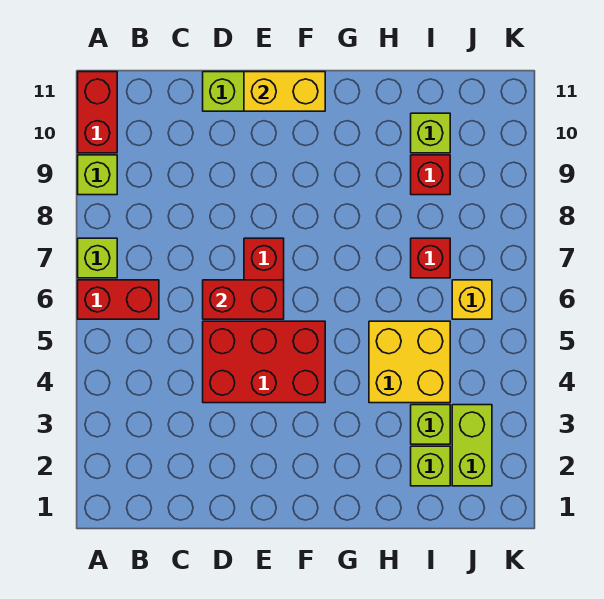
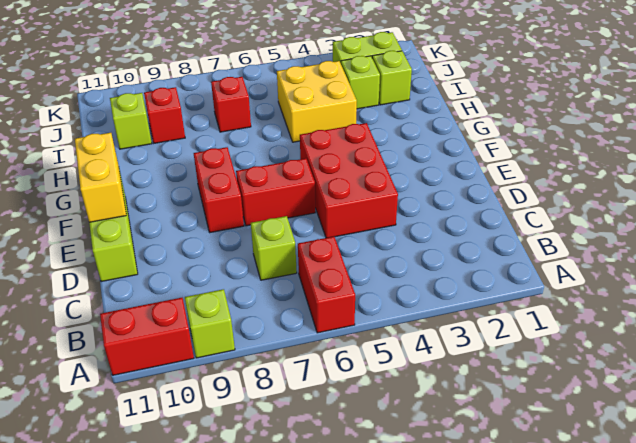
lime 1x1 brick [78,238,117,278] -> lime 1x1 brick moved to [251,216,297,280]
red 1x2 brick [203,280,284,319] -> red 1x2 brick moved to [194,147,244,233]
yellow 1x1 brick [452,280,492,319] -> none

